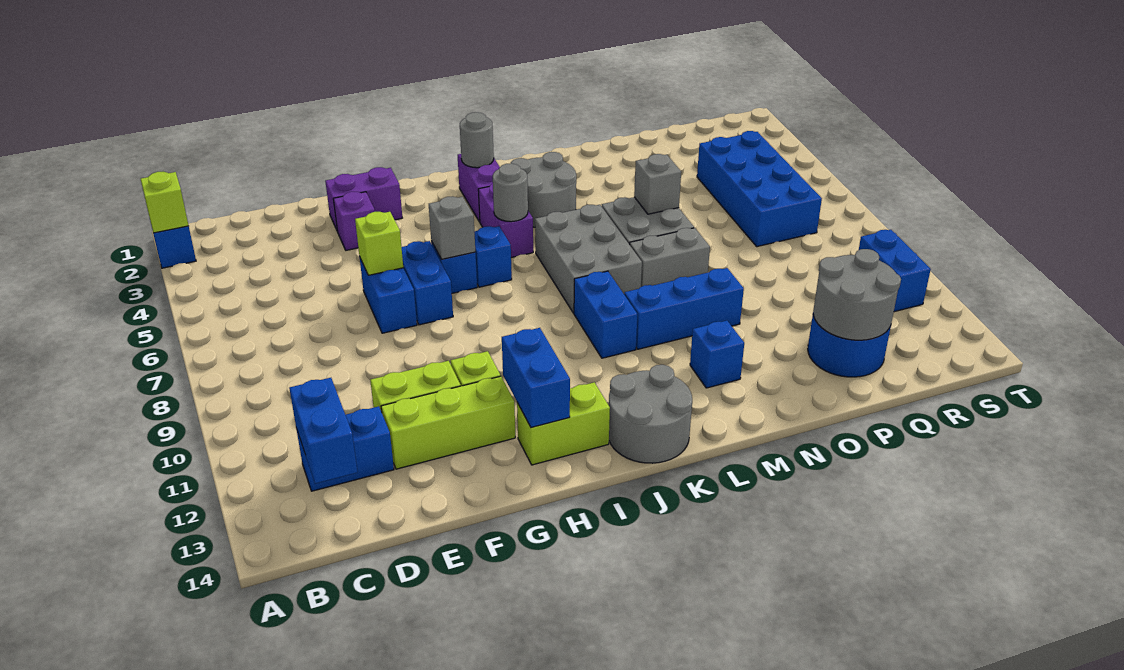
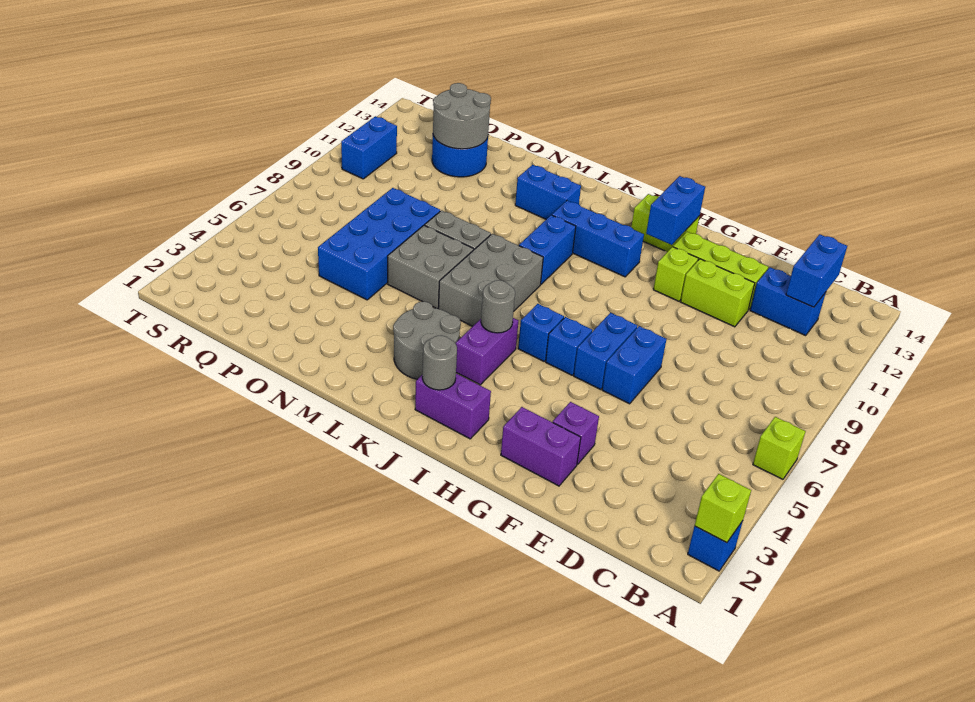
lime 1x1 brick [355,212,403,275] -> lime 1x1 brick moved to [753,417,806,479]
grey 1x1 brick [429,196,475,259] -> none
purple 1x2 brick [458,154,500,222] -> purple 1x2 brick turned to [415,373,491,439]
grey 2x2 round brick [609,365,692,463] -> none
blue 1x3 brick [624,268,744,349] -> blue 1x3 brick moved to [552,201,644,277]
blue 1x1 brick [690,321,744,388] -> blue 1x2 brick [515,165,581,219]
grey 1x1 brick [634,154,681,214] -> none
blue 2x4 brick [697,131,822,247] -> blue 2x4 brick moved to [318,188,440,300]

